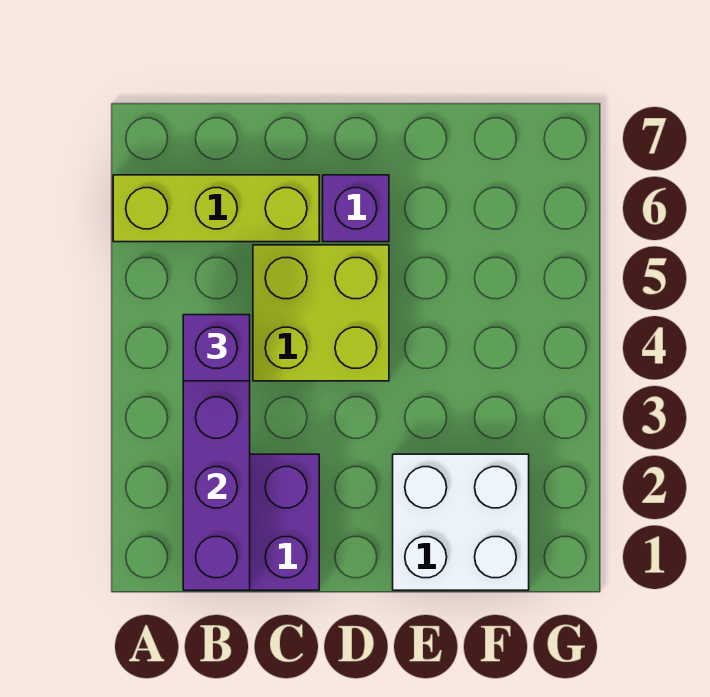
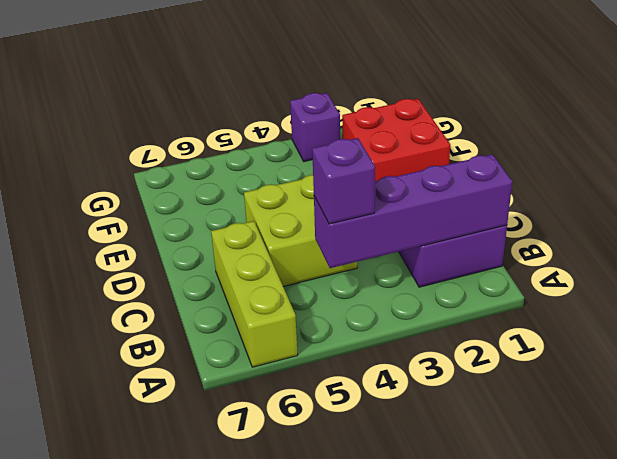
purple 1x1 brick [323,175,389,242] -> purple 1x1 brick moved to [290,93,340,162]
white 2x2 brick [393,454,529,590] -> red 2x2 brick [342,99,450,181]

